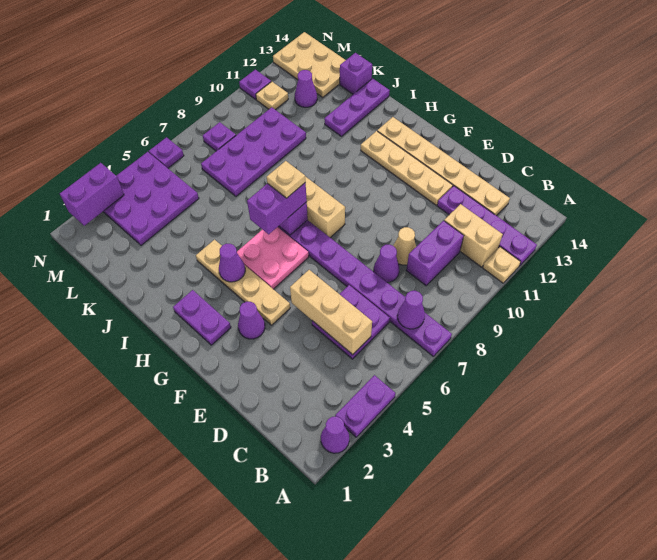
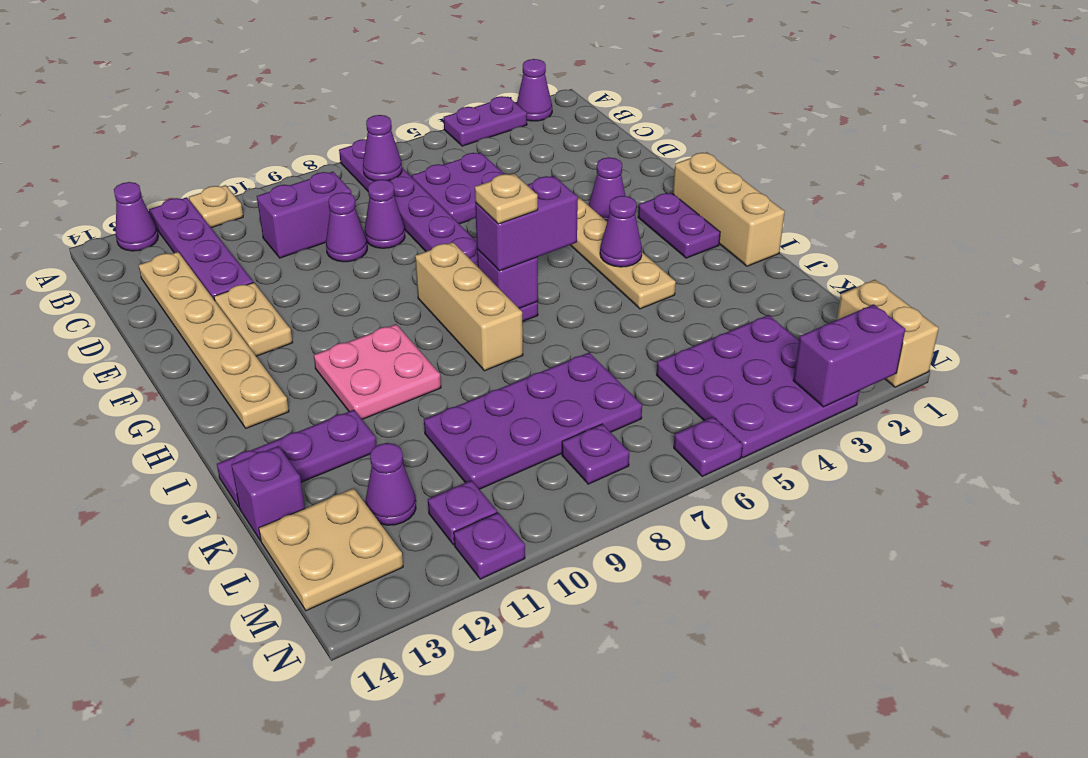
none -> purple 1x1 cone [114,182,158,251]
tan 1x2 brick [444,204,503,267] -> tan 1x2 brick moved to [837,280,939,387]
tan 1x3 brick [290,270,372,355] -> tan 1x3 brick moved to [673,152,785,266]
tan 1x1 cone [393,227,416,265] -> purple 1x1 cone [326,192,367,262]
tan 1x4 plate [361,131,453,205] -> tan 1x2 plate [214,282,293,356]
pink 2x2 plate [237,227,309,289] -> pink 2x2 plate moved to [314,324,441,419]
tan 2x3 plate [273,32,346,97] -> tan 2x2 plate [259,488,403,611]
tan 1x1 plate [256,82,288,110] -> purple 1x1 plate [428,480,497,545]

